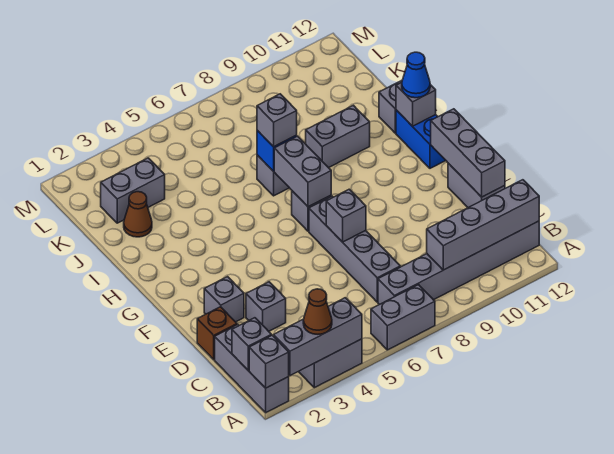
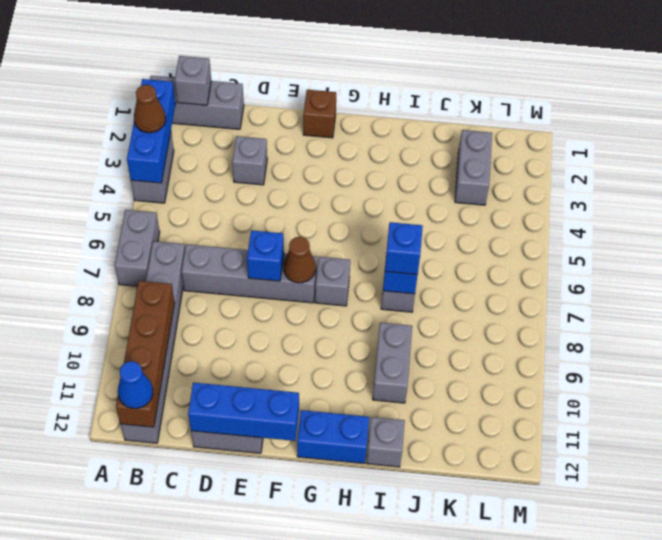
grey 1x1 brick [249,335,289,388] -> none
grey 1x3 brick [274,298,362,376] -> blue 1x3 brick [127,79,176,183]
grey 1x4 brick [427,180,539,270] -> brown 1x4 brick [116,281,175,427]
brown 1x1 brick [197,307,237,360] -> brown 1x1 brick moved to [303,90,336,138]
grey 1x3 brick [431,109,505,197] -> blue 1x3 brick [188,383,299,441]
grey 1x1 brick [204,277,244,322] -> none
grey 1x1 brick [326,189,366,242] -> blue 1x1 brick [247,230,284,281]
grey 1x2 brick [274,136,331,207] -> none
grey 1x1 brick [396,82,436,126] -> none
blue 1x1 cone [402,52,430,98] -> blue 1x1 cone moved to [118,361,153,408]
grey 1x1 brick [257,94,297,147] -> blue 1x1 brick [385,222,423,274]
brown 1x1 cone [124,192,152,237] -> brown 1x1 cone moved to [284,237,316,283]

